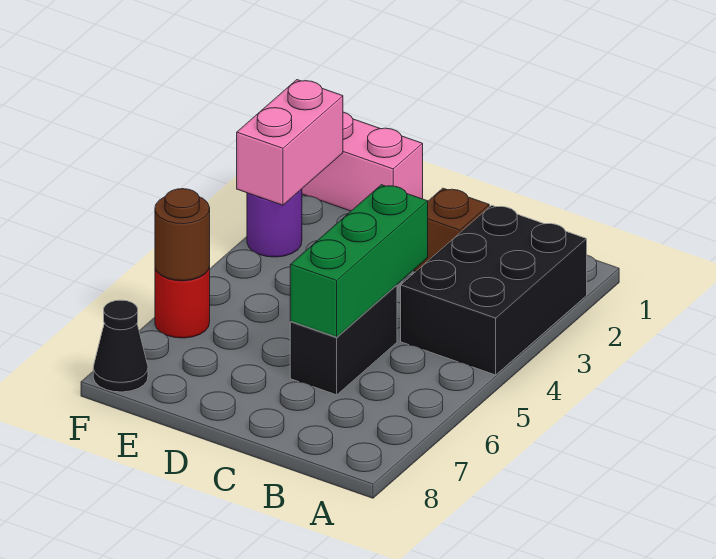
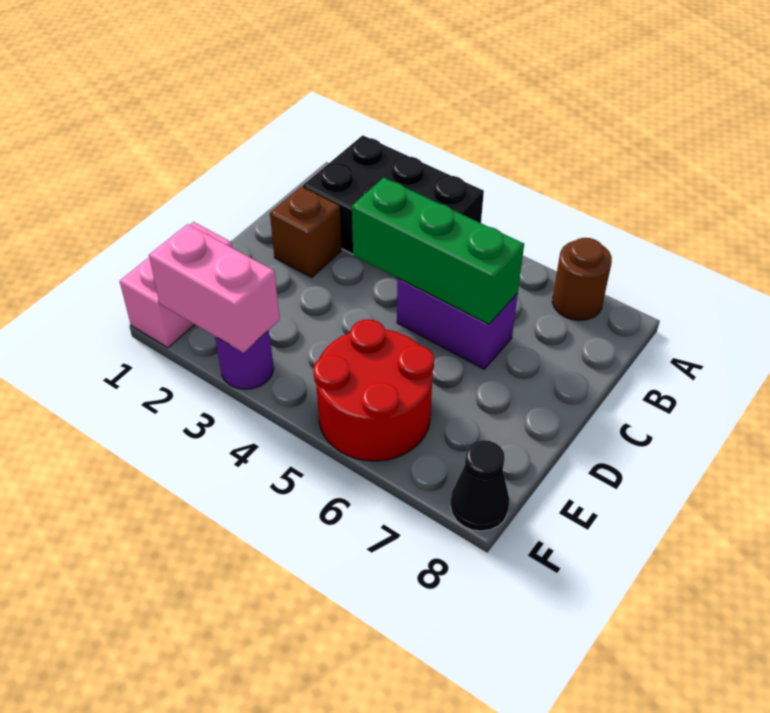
black 1x2 brick [290,285,397,395] -> purple 1x2 brick [397,278,518,369]
red 1x1 round brick [155,266,210,338] -> red 2x2 round brick [314,319,434,461]
brown 1x1 round brick [155,189,210,281] -> brown 1x1 round brick moved to [552,238,612,320]

